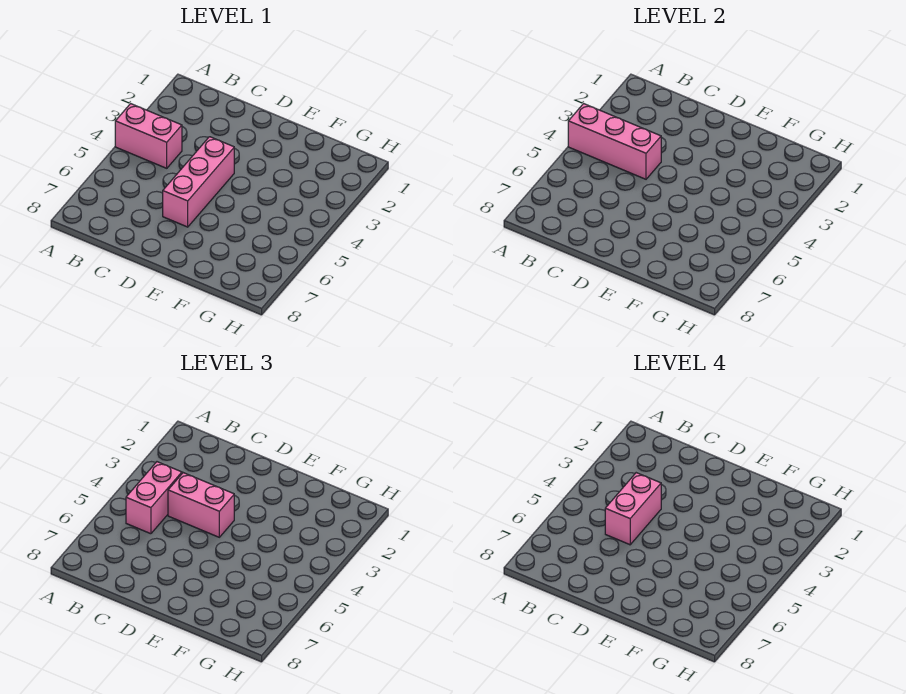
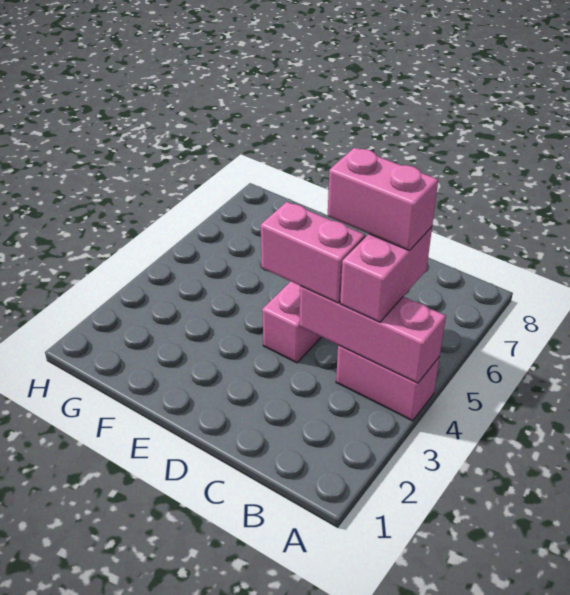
pink 1x2 brick [605,473,661,545] -> pink 1x2 brick turned to [328,148,438,251]

